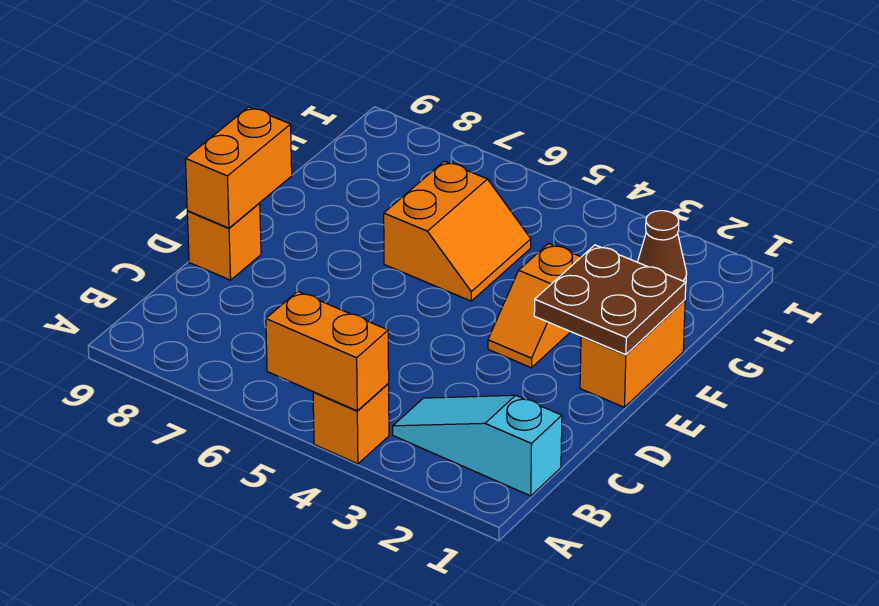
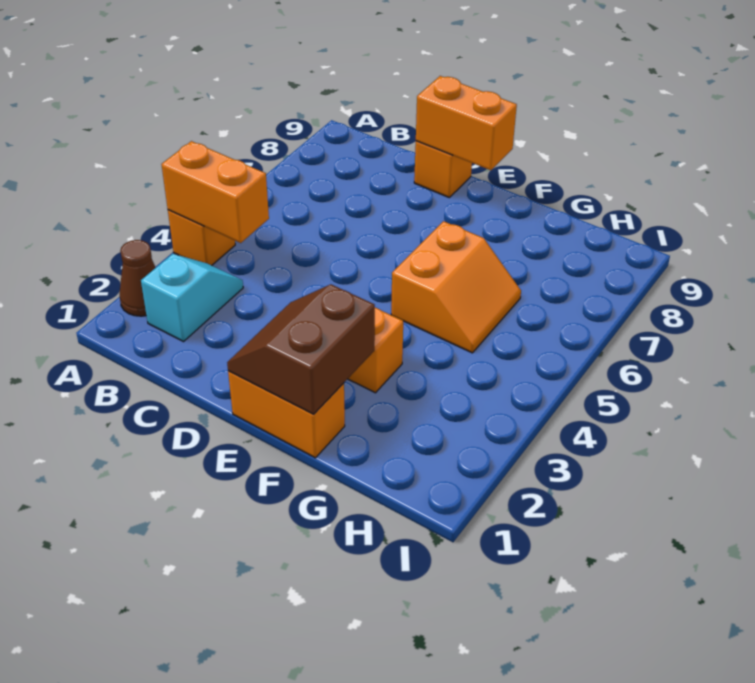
orange 1x2 brick [266,291,389,411] -> orange 1x2 brick turned to [161,141,269,243]
cyan 1x3 slope [393,395,562,496] -> cyan 1x2 slope [141,254,243,342]
brown 2x2 plate [534,245,686,355] -> brown 2x2 slope [227,285,375,414]
orange 2x2 slope [384,161,531,301] -> orange 2x2 slope turned to [391,221,521,353]
brown 1x1 cone [638,211,687,282] -> brown 1x1 cone moved to [120,240,156,316]

